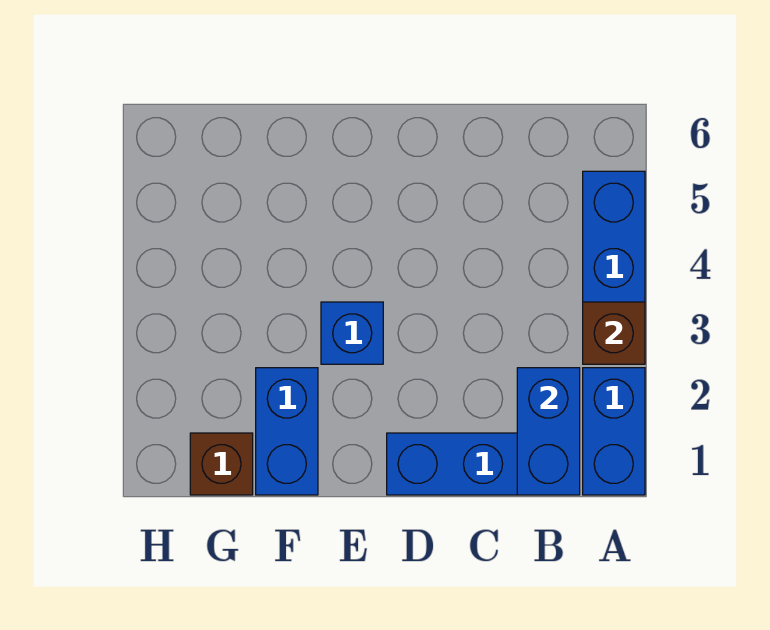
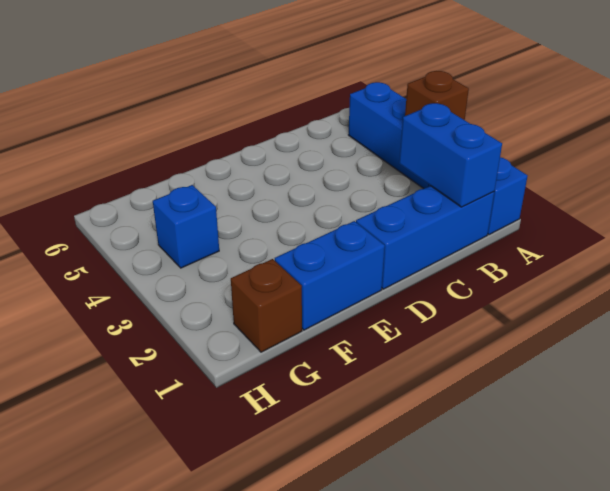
blue 1x1 brick [321,302,383,364] -> blue 1x1 brick moved to [153,185,219,268]
blue 1x2 brick [256,368,318,495] -> blue 1x2 brick turned to [275,221,385,330]

